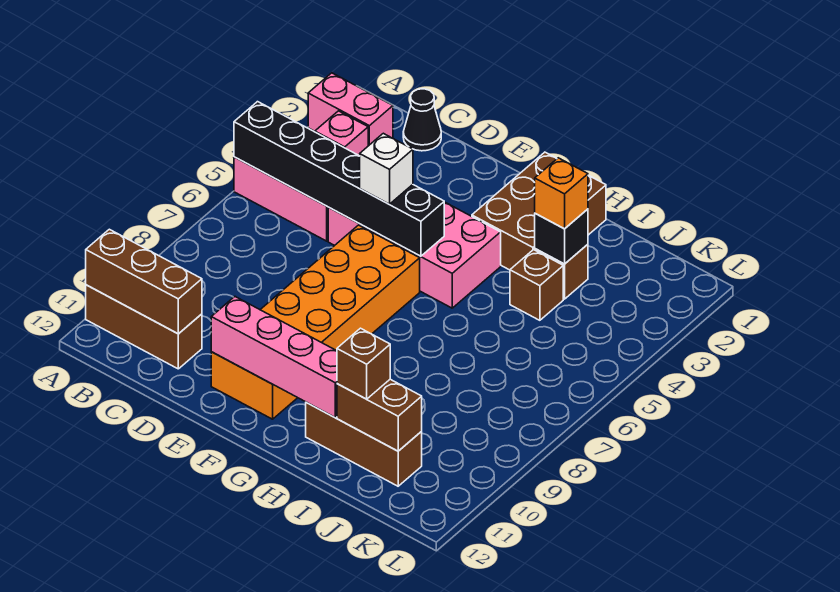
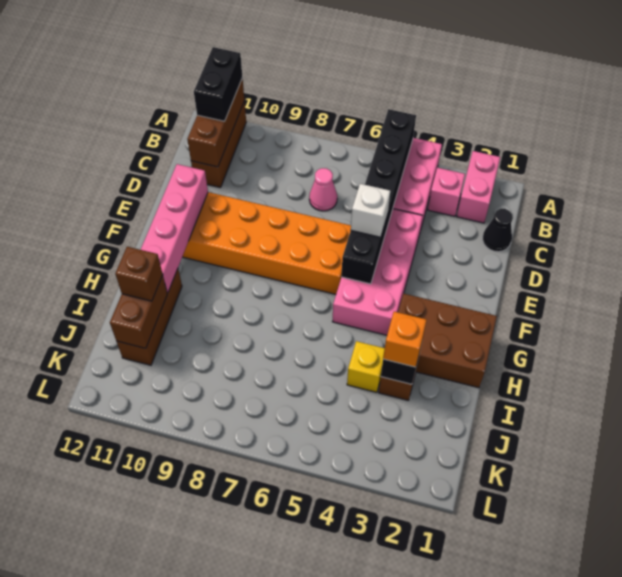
none -> black 1x2 brick [194,47,243,121]
none -> pink 1x1 cone [309,168,337,211]
brown 1x1 brick [510,250,563,320] -> yellow 1x1 brick [347,341,385,392]

